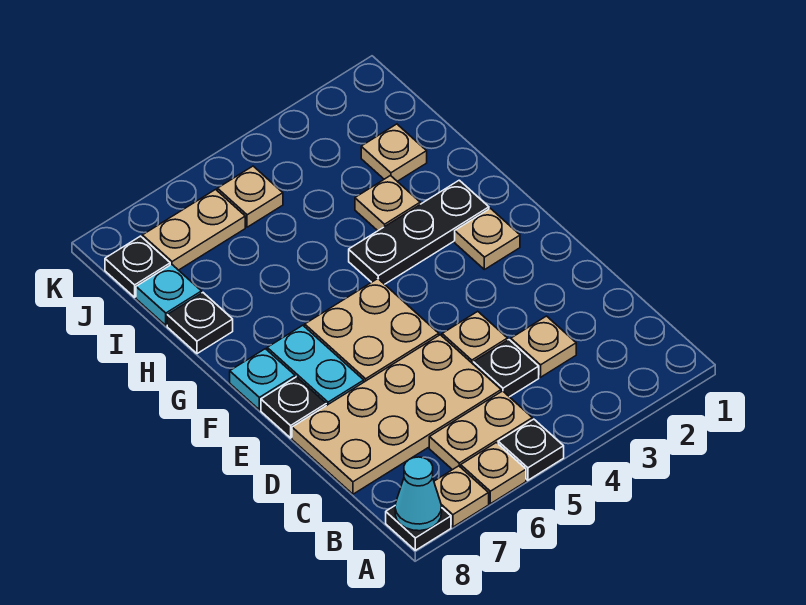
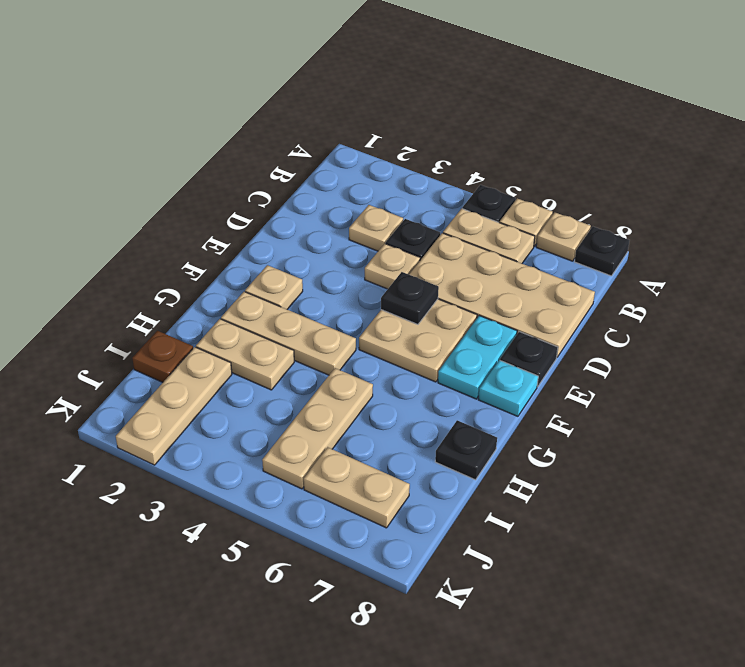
cyan 1x1 cone [395,457,442,531] -> none
black 1x3 plate [349,180,489,284] -> tan 1x3 plate [221,292,356,375]
tan 1x1 plate [355,176,420,231] -> tan 1x2 plate [196,319,294,390]
none -> brown 1x1 plate [132,331,193,382]
tan 1x1 plate [361,124,427,181] -> tan 1x3 plate [116,347,232,465]
cyan 1x1 plate [136,264,202,325] -> none
tan 1x1 plate [217,166,283,227] -> tan 1x3 plate [262,368,373,489]
black 1x1 plate [105,236,170,297] -> black 1x1 plate moved to [381,272,439,324]

